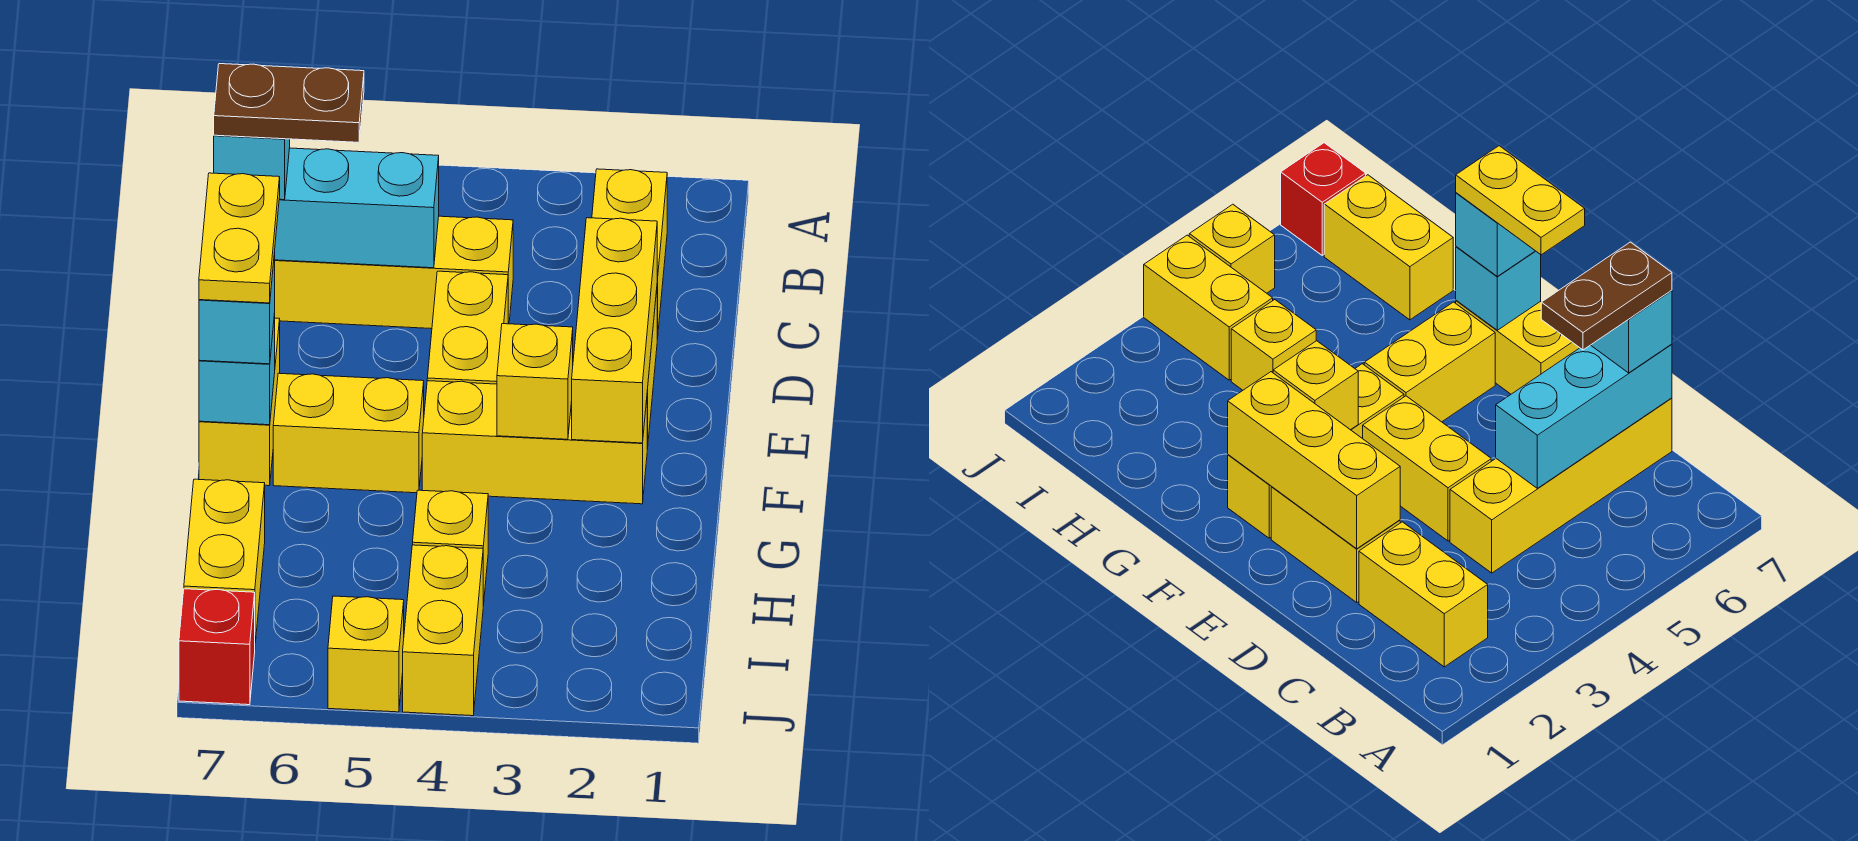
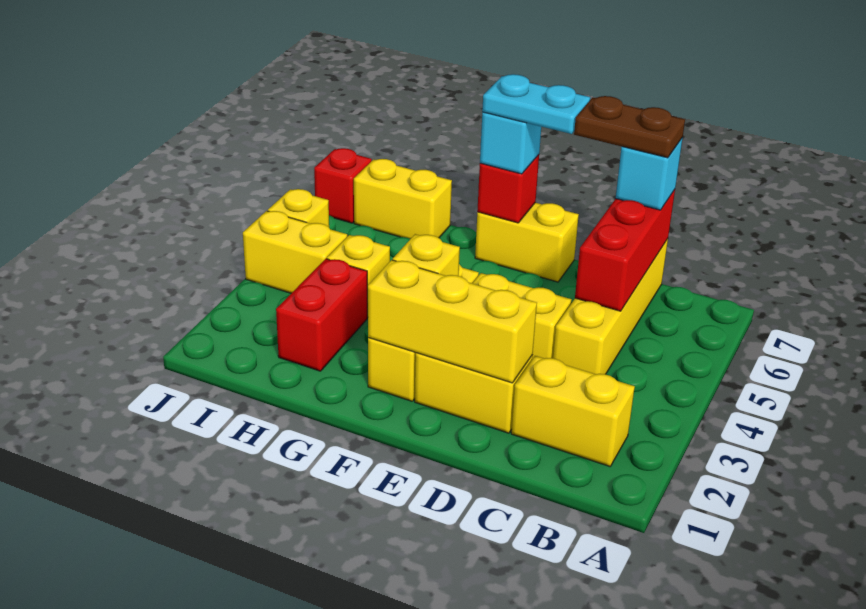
cyan 1x3 brick [274,148,439,268] -> red 1x3 brick [575,190,675,311]
brown 1x2 plate [214,64,364,142] -> brown 1x2 plate turned to [574,96,685,158]
yellow 1x2 plate [199,173,280,303] -> cyan 1x2 plate [482,74,590,134]
yellow 1x2 brick [273,373,424,493] -> none
cyan 1x1 brick [199,313,275,425] -> red 1x1 brick [477,155,539,223]
none -> red 1x2 brick [276,259,367,371]

